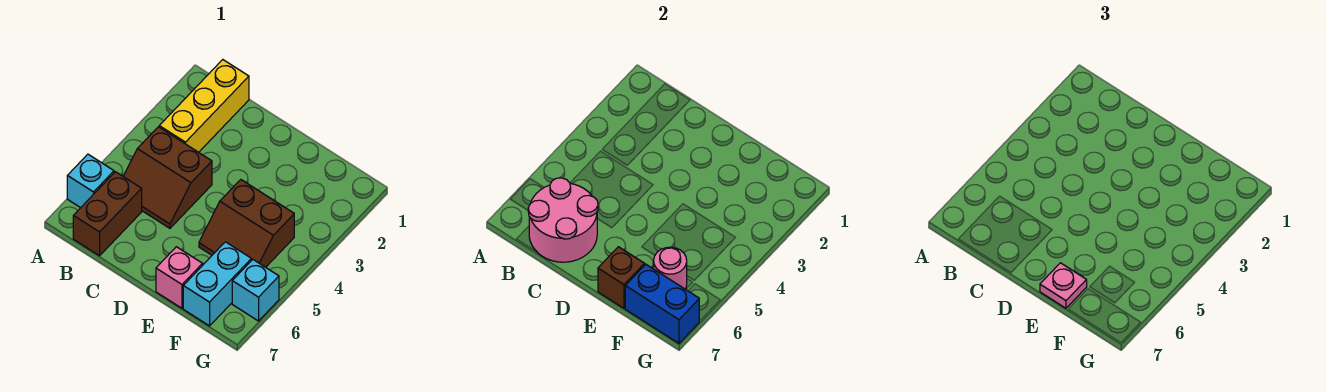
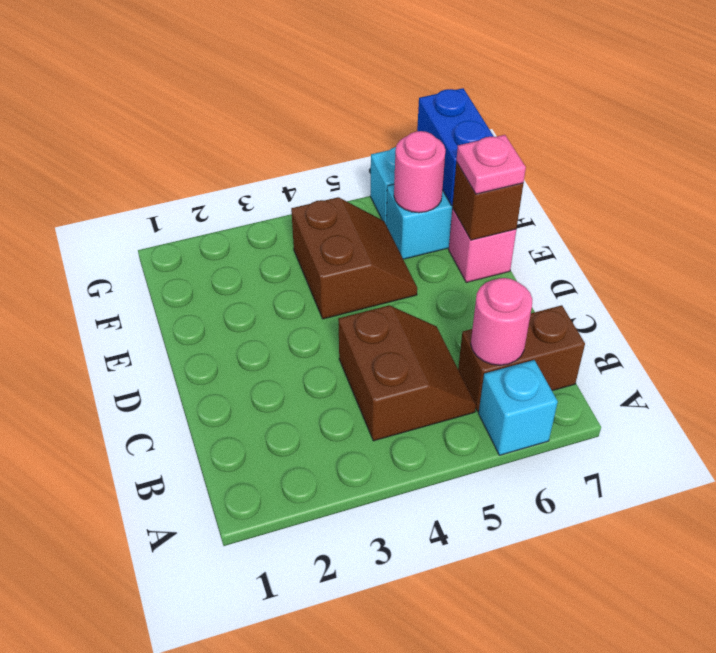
yellow 1x3 brick [159,60,249,152] -> none
pink 2x2 round brick [528,178,598,262] -> pink 1x1 round brick [471,278,532,365]

